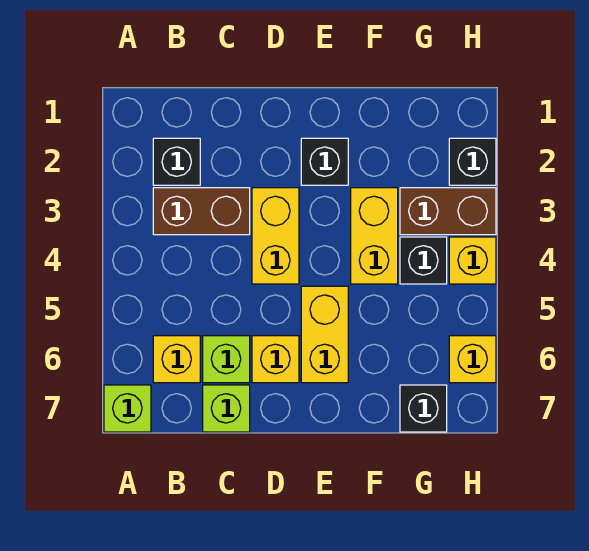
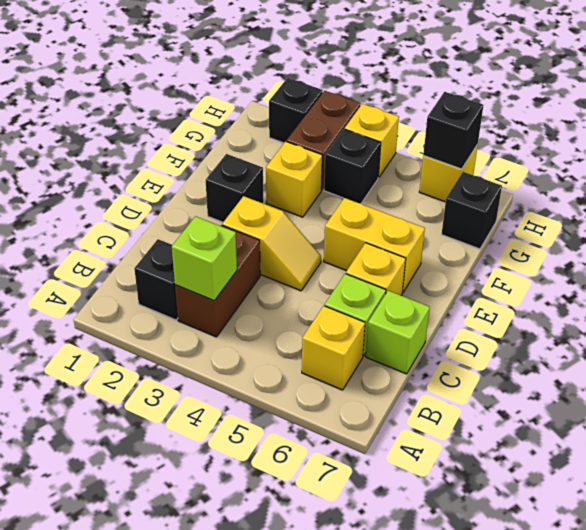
lime 1x1 brick [104,385,151,432] -> lime 1x1 brick moved to [172,216,237,301]
yellow 1x2 brick [252,188,299,284] -> yellow 1x2 slope [222,196,321,291]
yellow 1x2 brick [351,188,398,284] -> yellow 1x1 brick [266,141,322,217]
none -> black 1x1 brick [423,92,484,169]

